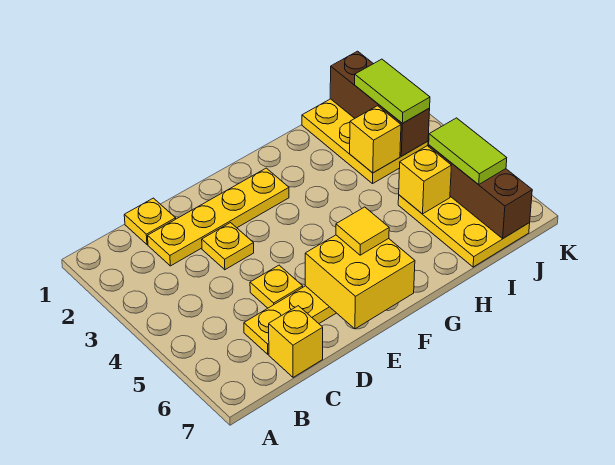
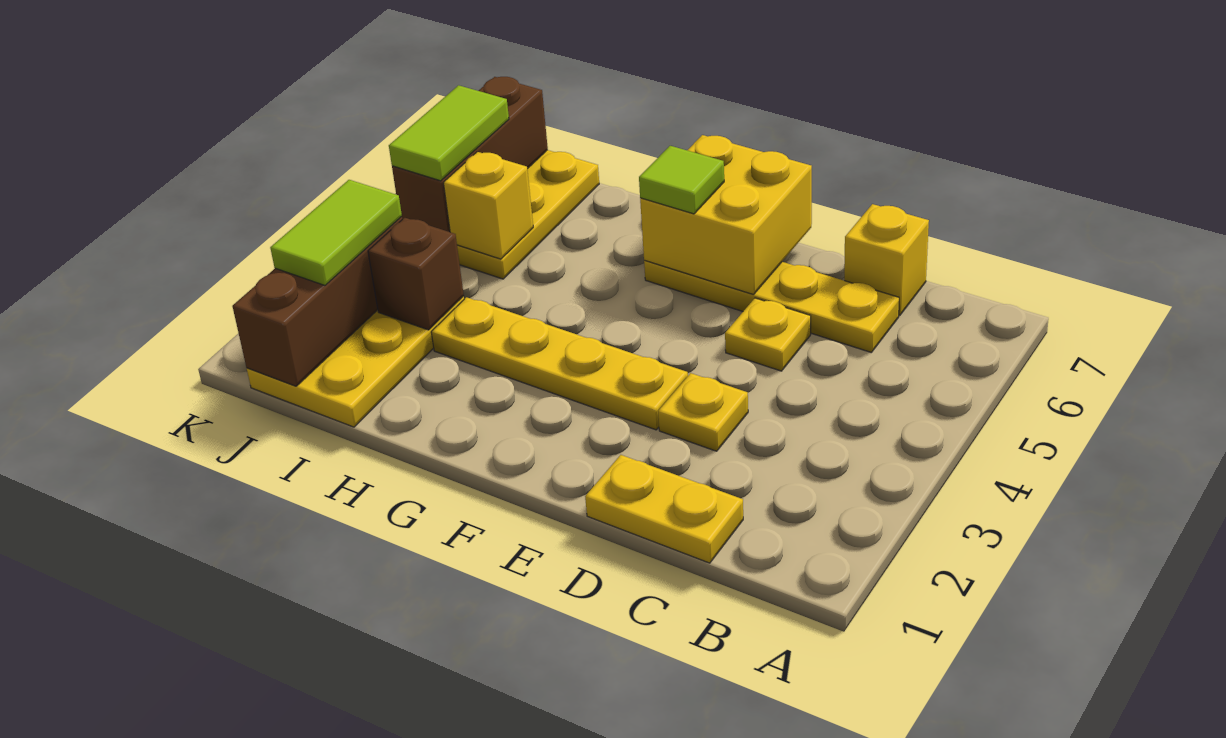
yellow 1x1 plate [124,198,176,245] -> yellow 1x2 plate [585,455,743,563]
yellow 1x4 plate [148,168,289,266] -> yellow 1x4 plate moved to [431,297,688,430]
yellow 1x1 tile [336,207,389,255] -> lime 1x1 tile [639,146,724,214]
yellow 1x1 brick [350,106,401,173] -> brown 1x1 brick [368,218,464,330]

